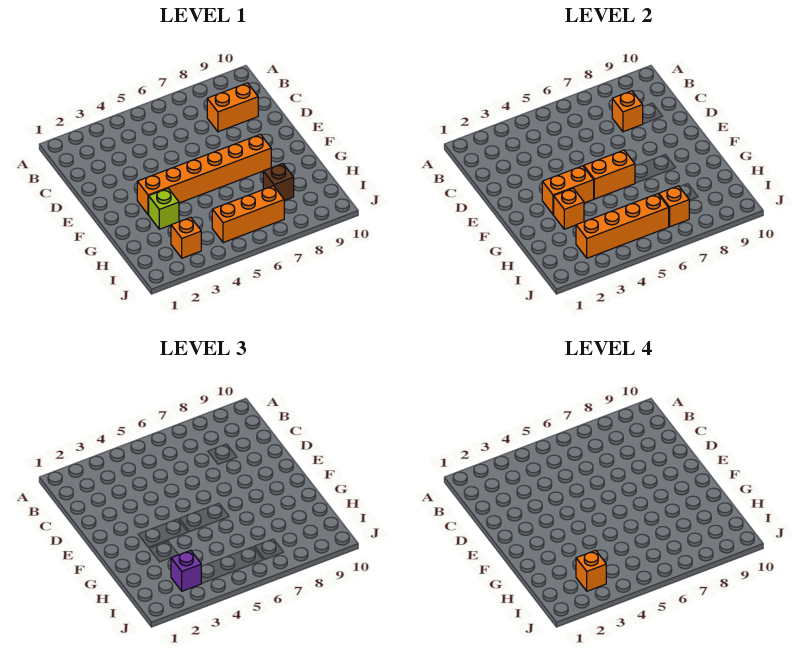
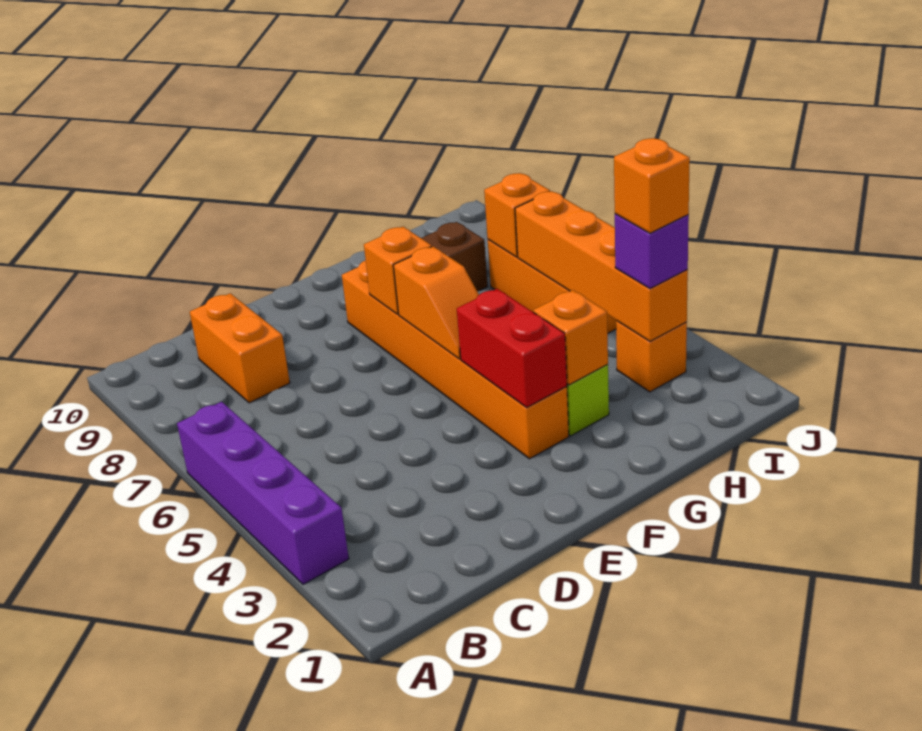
none -> purple 1x4 brick [177,402,349,584]
orange 1x1 brick [612,91,643,132] -> orange 1x1 brick moved to [364,227,432,314]
orange 1x2 brick [542,166,594,215] -> red 1x2 brick [457,289,567,407]
orange 1x2 brick [584,150,635,199] -> orange 1x2 slope [393,246,479,359]

